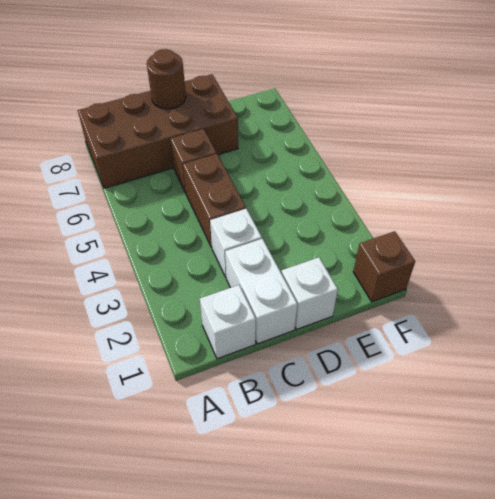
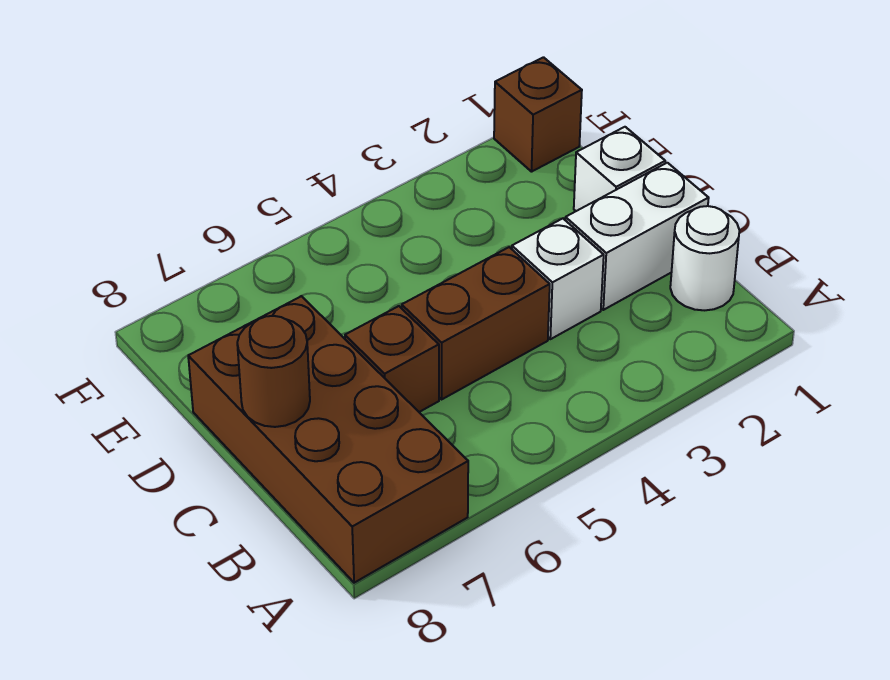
white 1x1 brick [200,285,256,359] -> white 1x1 round brick [670,206,739,310]

